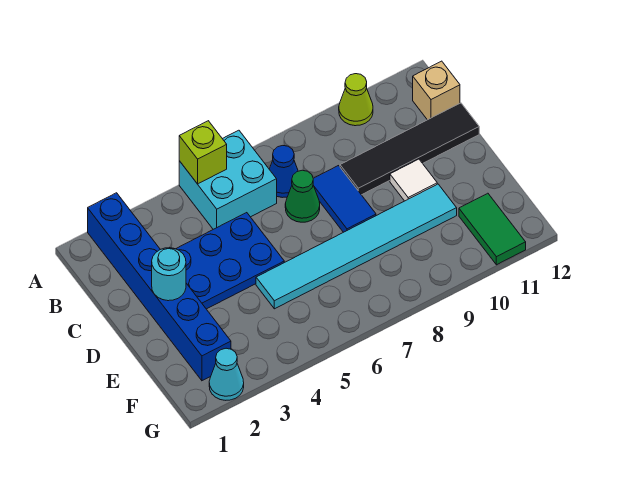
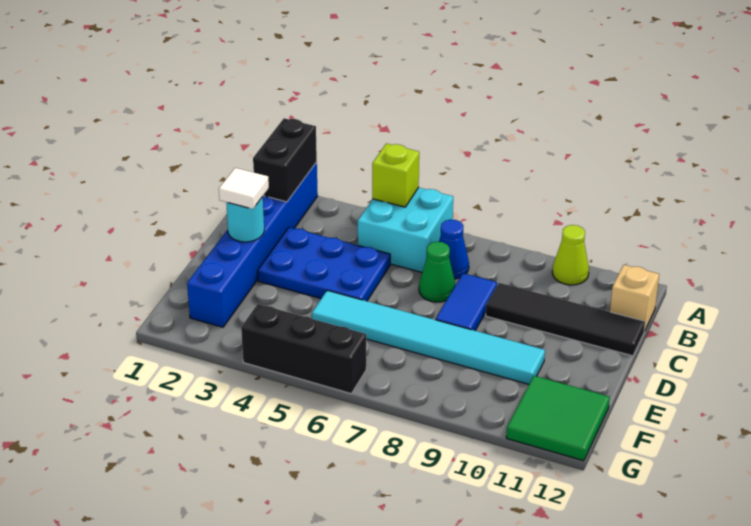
none -> black 1x2 brick [253,118,317,202]
white 1x1 tile [390,159,437,201] -> white 1x1 tile moved to [219,168,269,209]
green 1x2 tile [459,193,526,265] -> green 2x2 tile [506,376,610,461]
cyan 1x1 cone [209,348,244,400] -> none
none -> black 1x3 brick [241,304,366,394]

